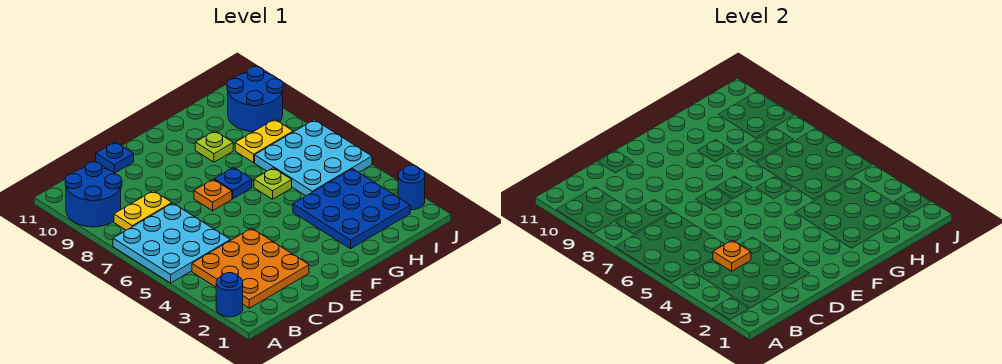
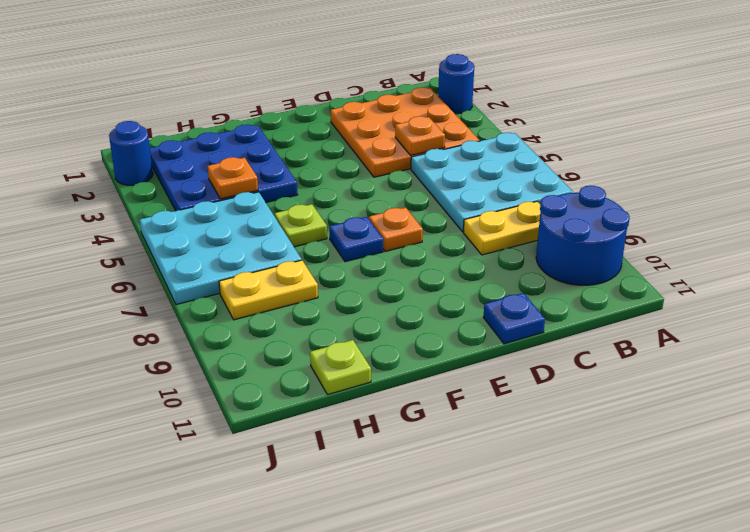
lime 1x1 plate [195,131,233,162] -> lime 1x1 plate moved to [310,340,371,395]
none -> orange 1x1 plate [208,157,258,199]
blue 2x2 round brick [227,67,283,132] -> none

